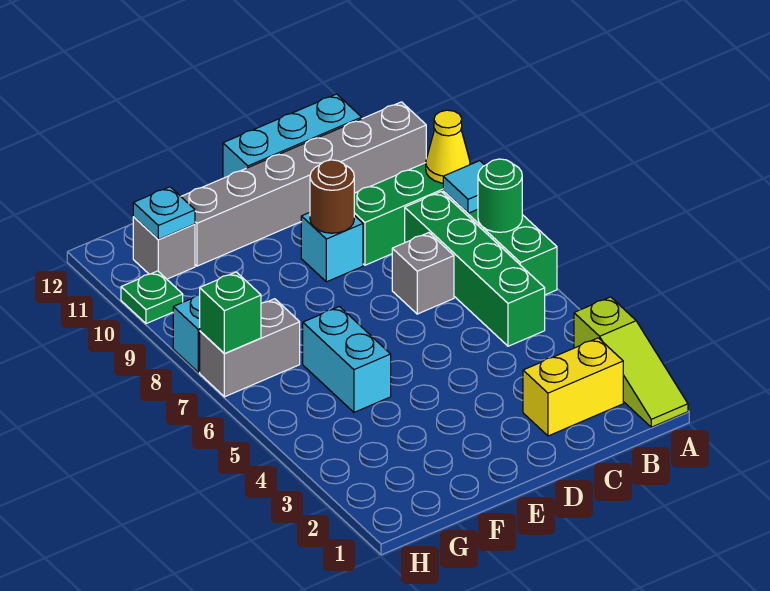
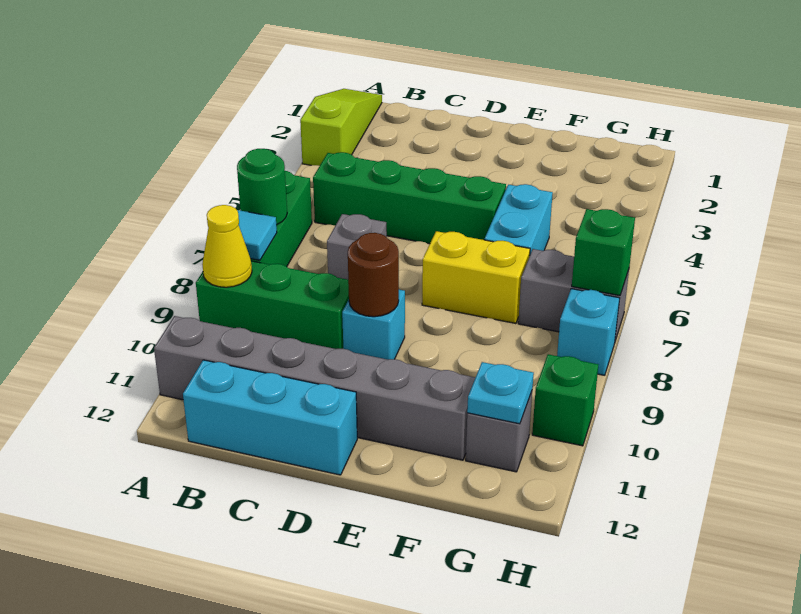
yellow 1x2 brick [523,338,623,436] -> yellow 1x2 brick moved to [422,231,530,323]
green 1x4 brick [405,192,545,346] -> green 1x4 brick turned to [313,152,506,244]
green 1x1 plate [121,271,183,324] -> green 1x1 brick [532,354,598,446]

